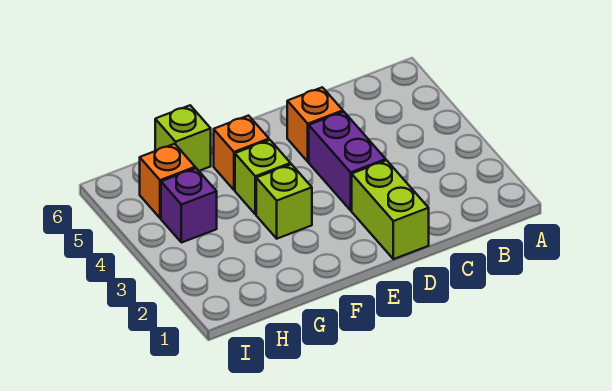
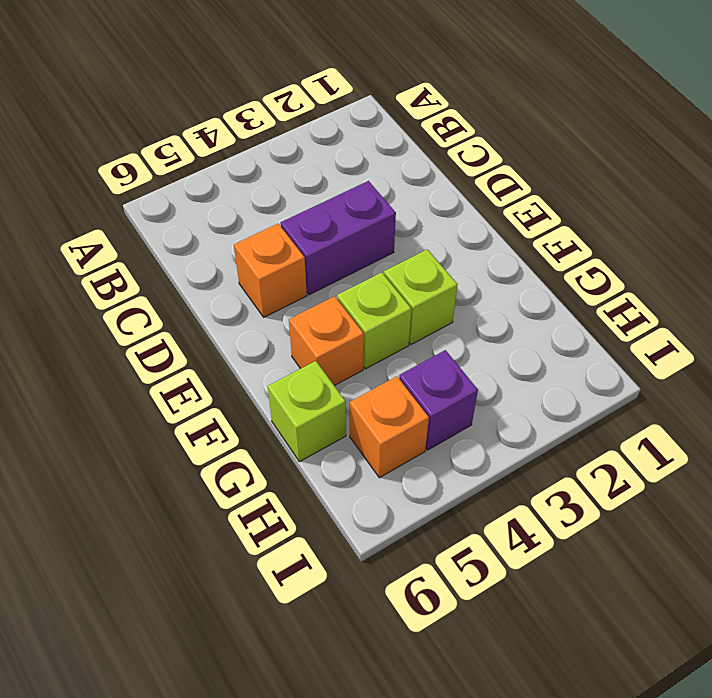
lime 1x2 brick [352,160,429,259] -> none

